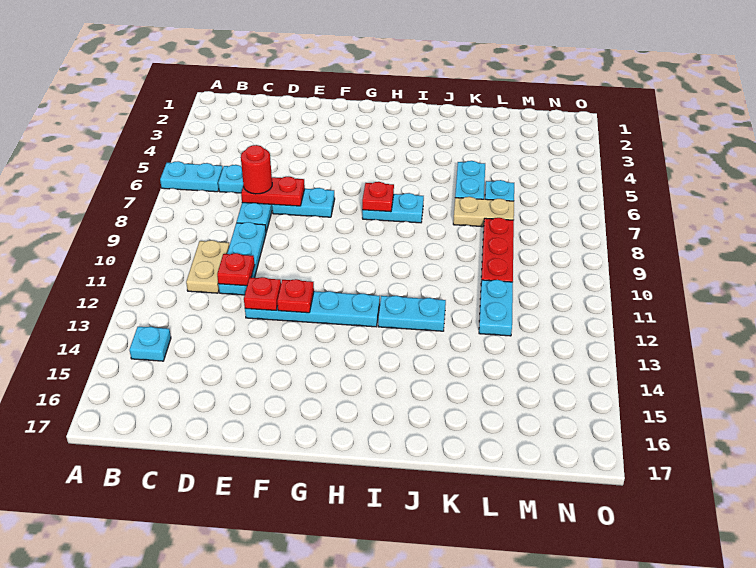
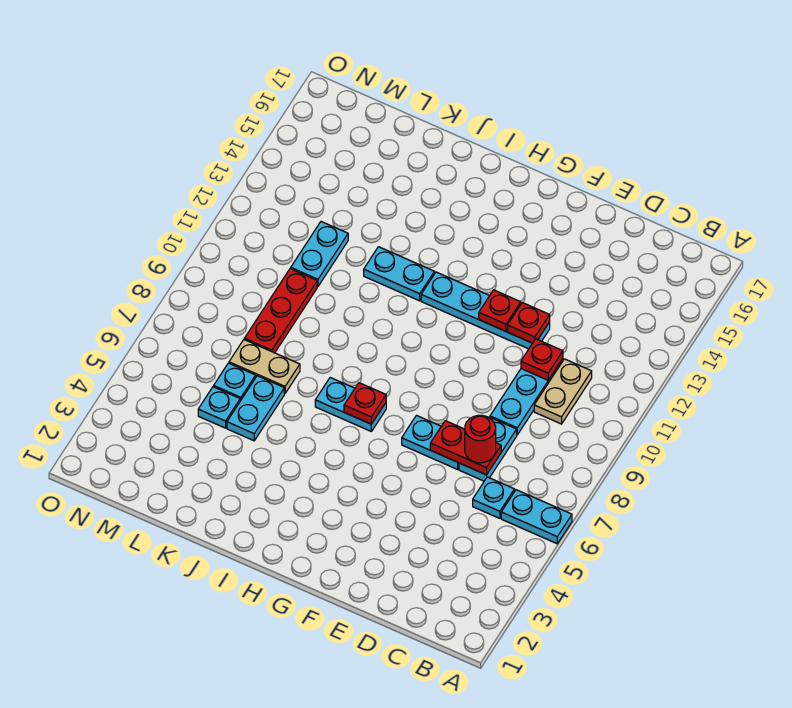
cyan 1x1 plate [130,327,171,361] -> cyan 1x1 plate moved to [198,387,240,428]

